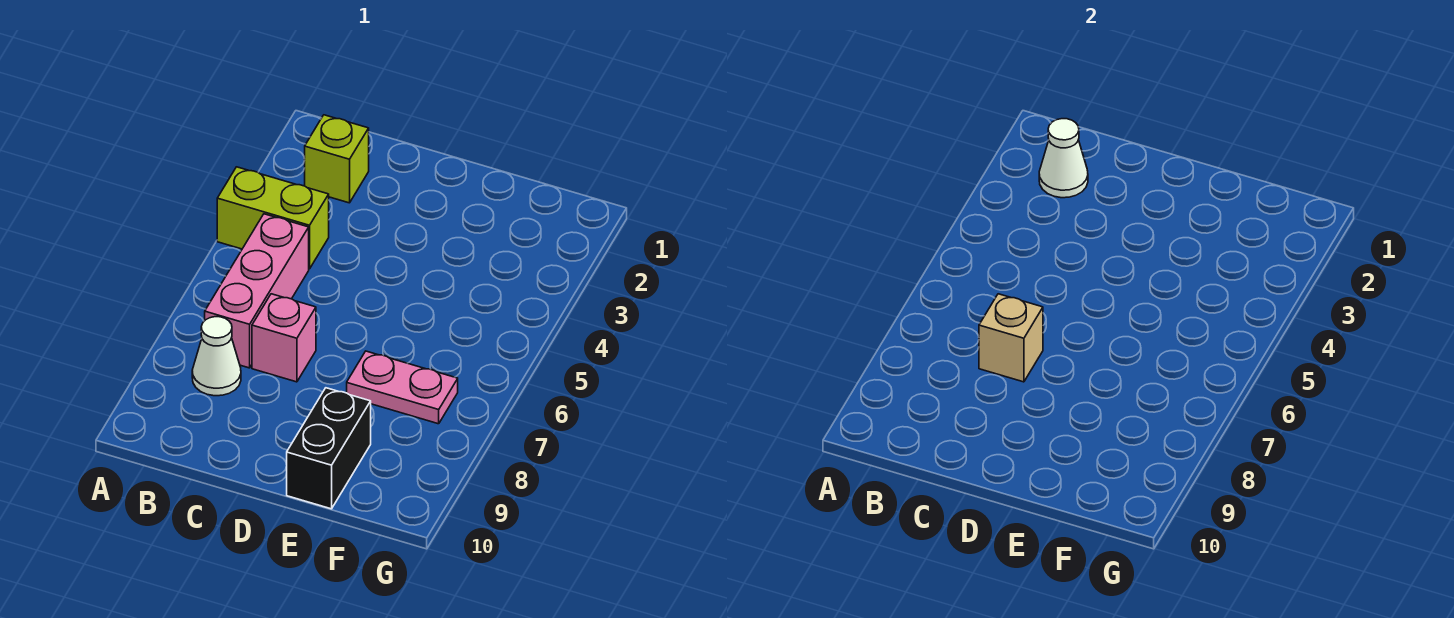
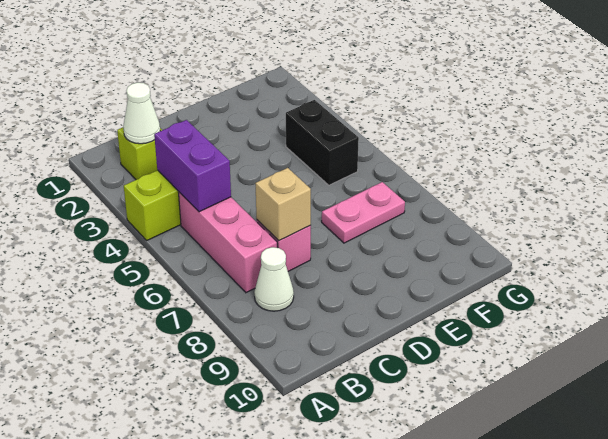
none -> purple 1x2 brick [154,120,231,212]
black 1x2 brick [287,388,371,509] -> black 1x2 brick moved to [286,100,359,185]

